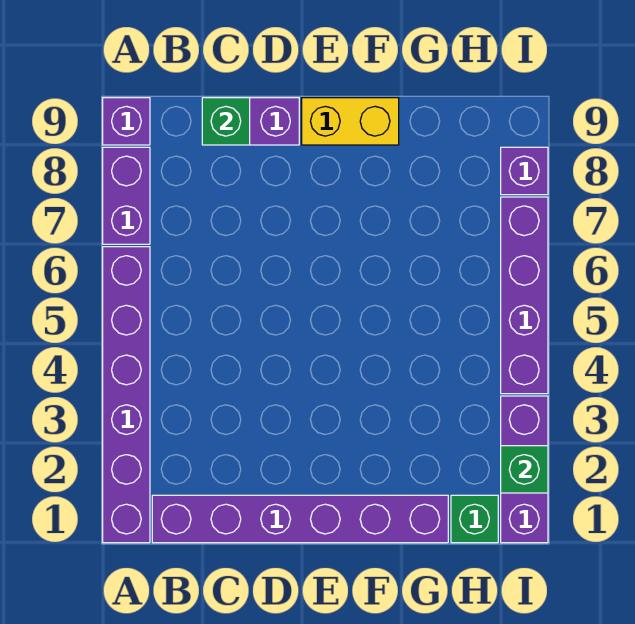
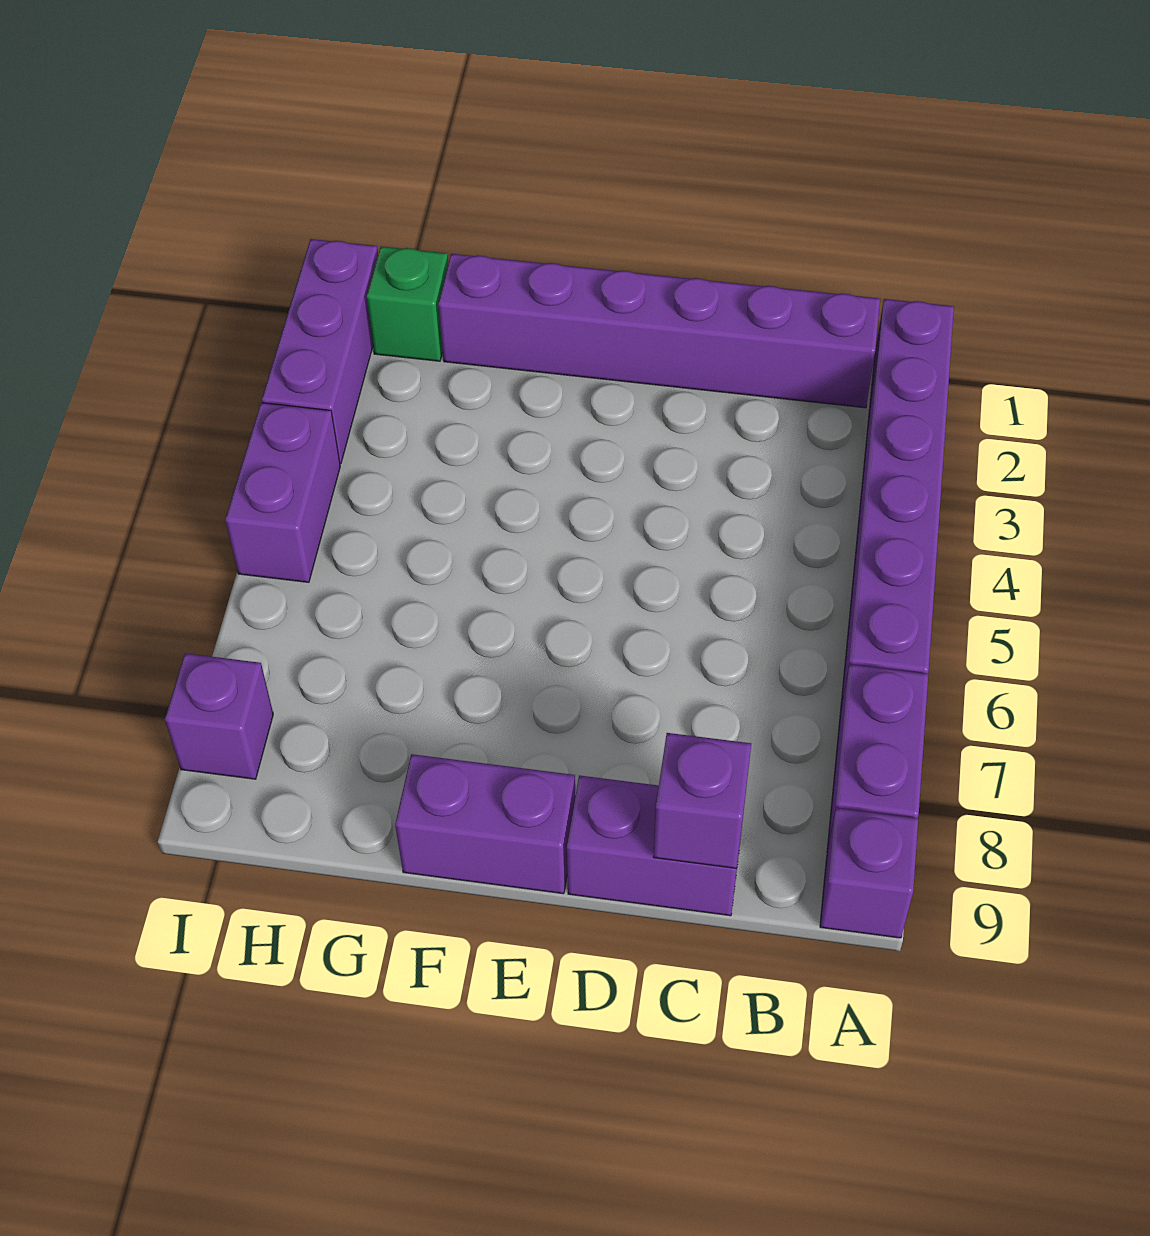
green 1x1 brick [202,98,250,145] -> purple 1x1 brick [653,733,751,868]
yellow 1x2 brick [302,98,399,145] -> purple 1x2 brick [395,754,575,894]
green 1x1 brick [501,446,548,493] -> none
purple 1x4 brick [501,197,548,394] -> purple 1x2 brick [225,403,340,582]

